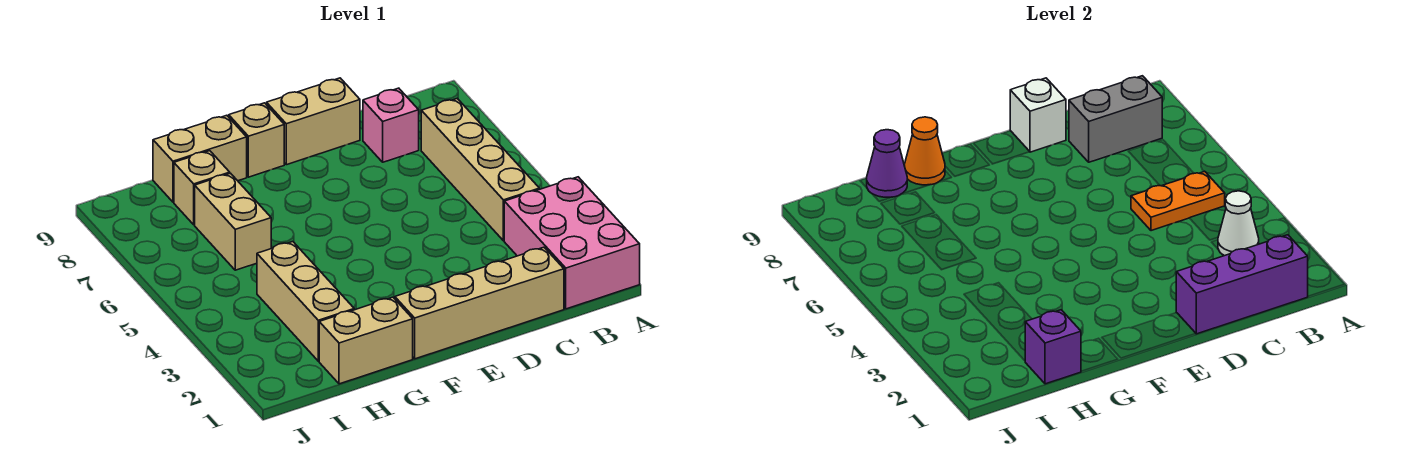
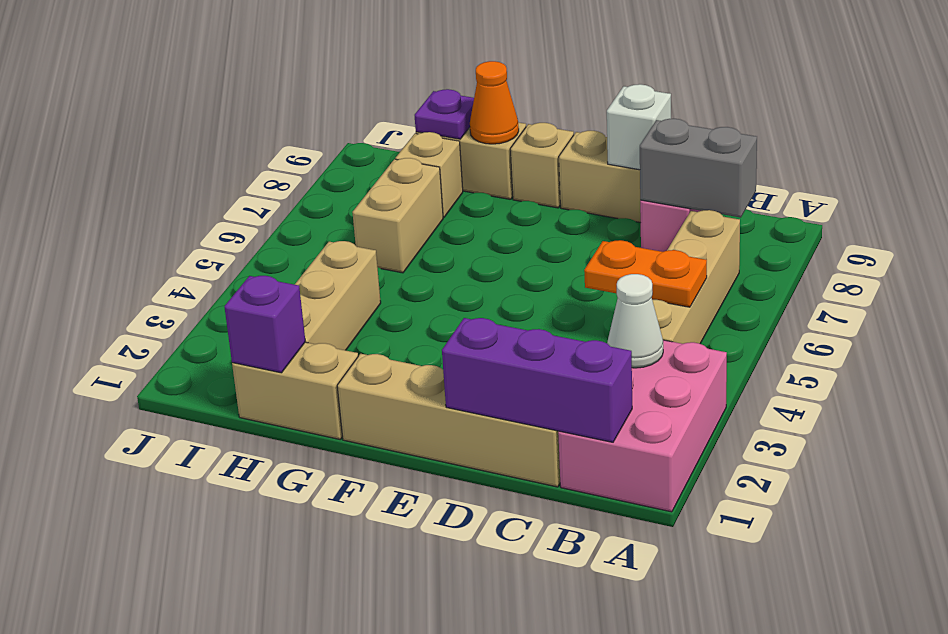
purple 1x1 cone [867,130,907,197] -> purple 1x1 plate [415,89,474,139]

